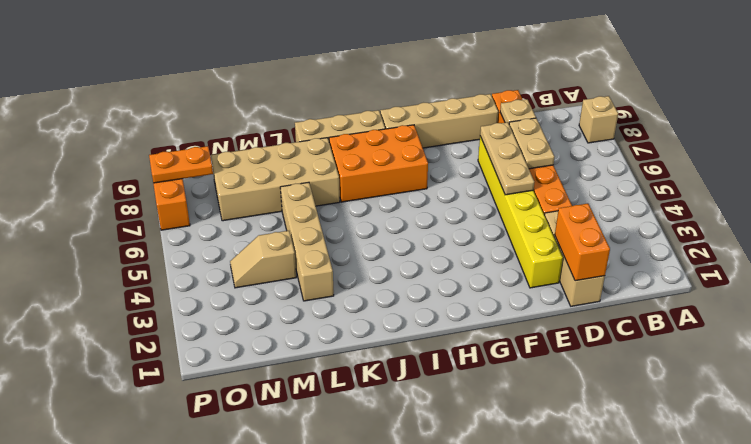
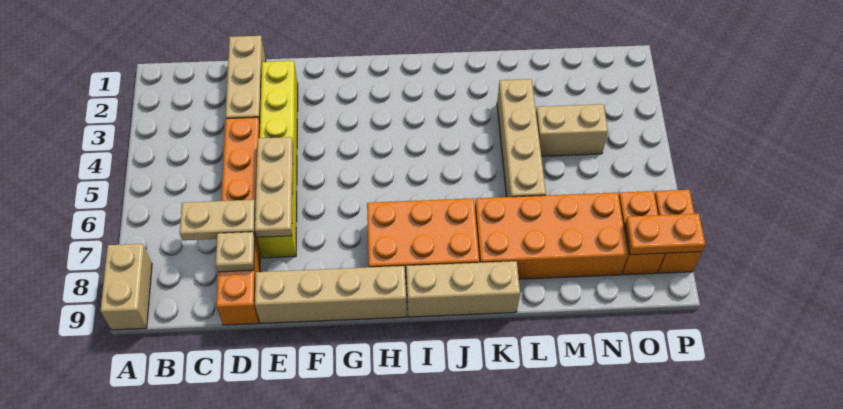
tan 1x1 brick [579,96,618,143] -> tan 1x2 brick [100,244,152,330]
orange 1x2 brick [555,204,610,281] -> orange 1x2 brick moved to [619,191,665,275]
tan 1x2 plate [509,118,554,169] -> tan 1x2 plate turned to [180,200,256,240]
tan 2x4 brick [211,138,340,221] -> orange 2x4 brick [475,193,628,279]
tan 1x2 slope [230,231,296,288] -> tan 1x2 brick [536,104,608,156]

